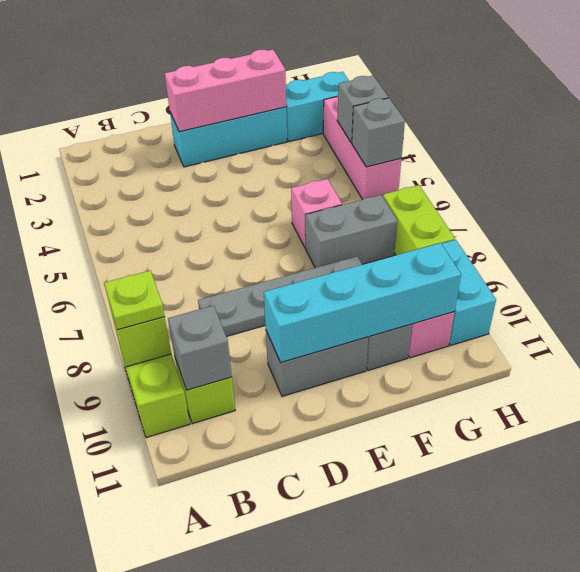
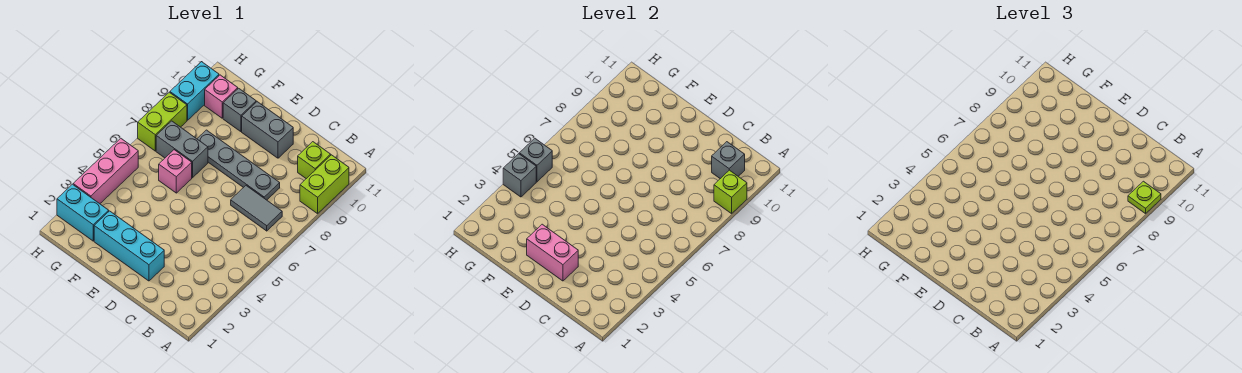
none -> grey 1x2 tile [231,186,282,231]
pink 1x3 brick [165,50,286,132] -> pink 1x2 brick [527,224,578,281]
cyan 1x4 brick [264,243,461,363] -> none

